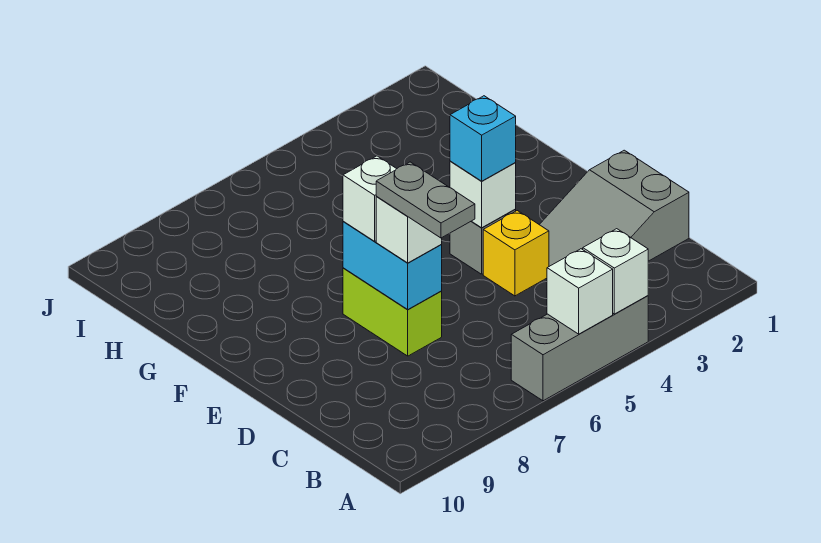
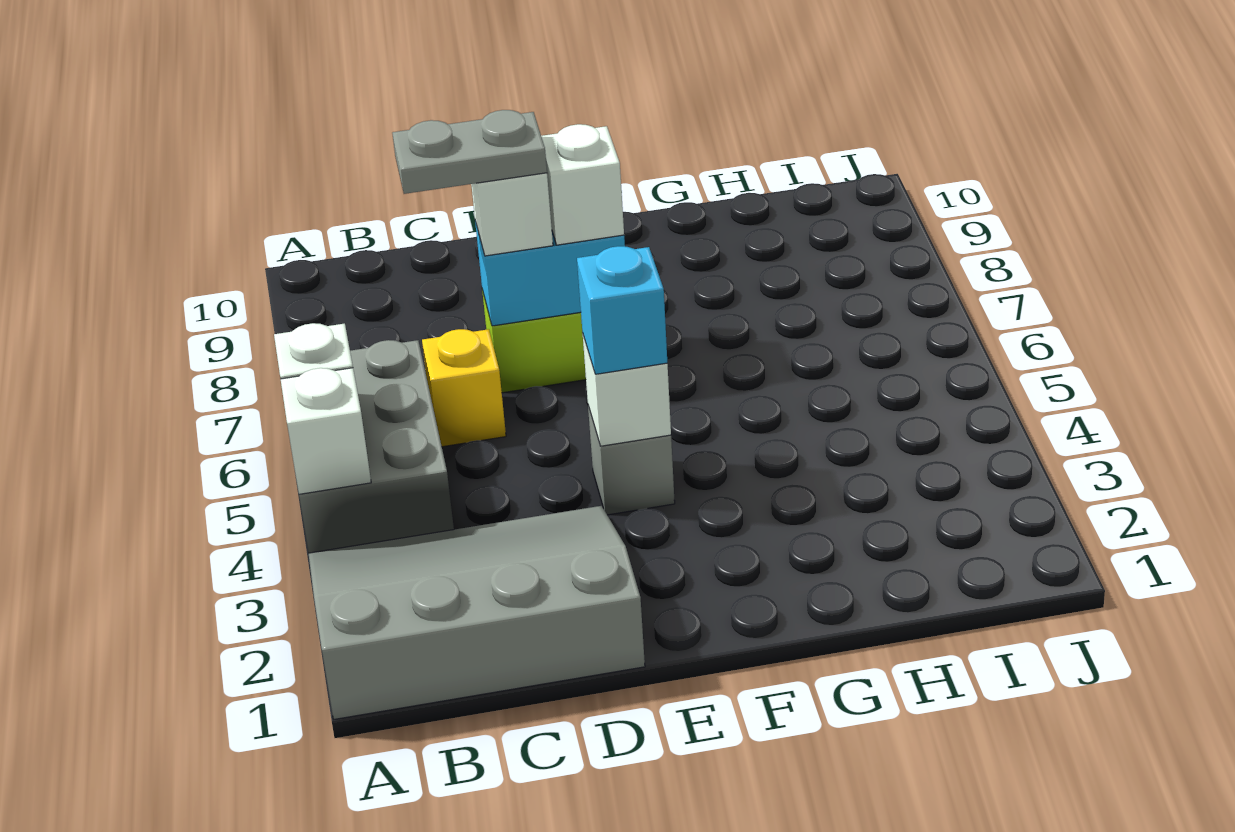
grey 1x3 brick [511,296,648,401] -> grey 2x3 brick [299,340,454,553]
grey 2x3 slope [539,150,689,266] -> grey 3x4 slope [308,506,645,719]
yellow 1x1 brick [483,211,549,296] -> yellow 1x1 brick moved to [422,329,506,447]

